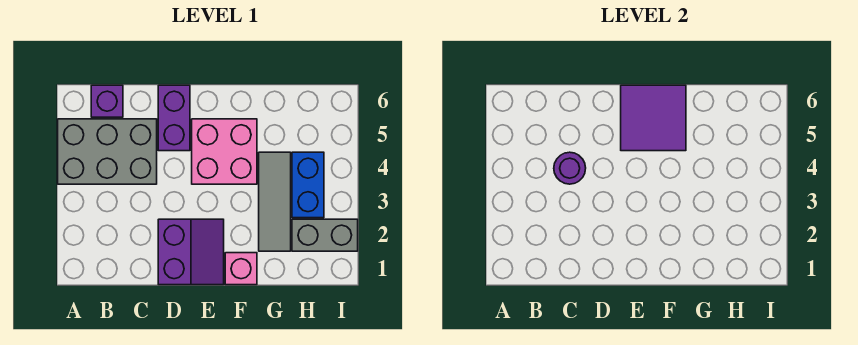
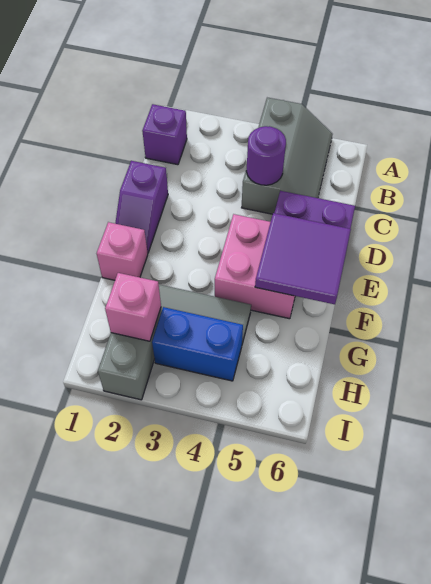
grey 2x3 brick [58,119,157,184] -> grey 2x3 slope [242,98,332,214]
purple 1x1 brick [91,85,123,117] -> purple 1x1 brick moved to [142,104,187,165]
purple 2x2 slope [158,219,224,285] -> purple 1x2 slope [115,161,168,253]
none -> pink 1x1 brick [105,273,161,341]

